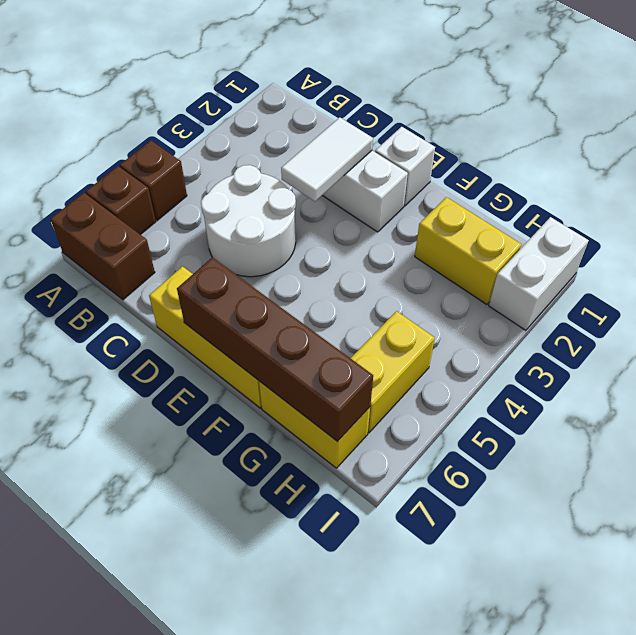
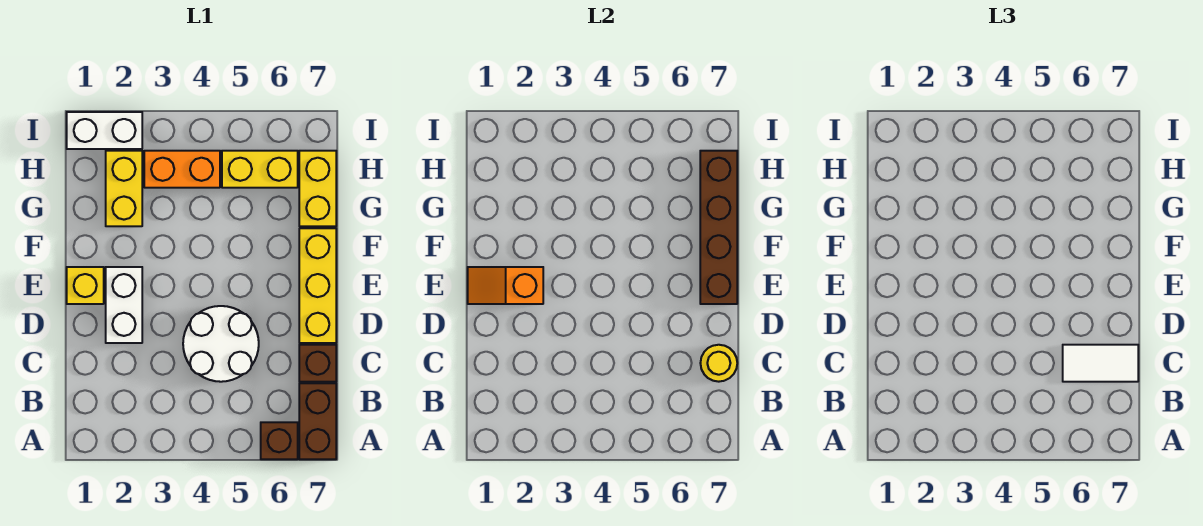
brown 1x1 brick [120,141,187,220] -> brown 1x1 brick moved to [299,345,336,382]
none -> yellow 1x1 round brick [700,345,737,382]
white 1x2 tile [281,118,373,201] -> white 1x2 tile moved to [1063,345,1138,382]
white 1x1 brick [375,127,435,206] -> yellow 1x1 brick [67,267,104,304]
none -> orange 1x2 slope [468,267,543,304]
none -> orange 1x2 brick [144,151,220,188]

